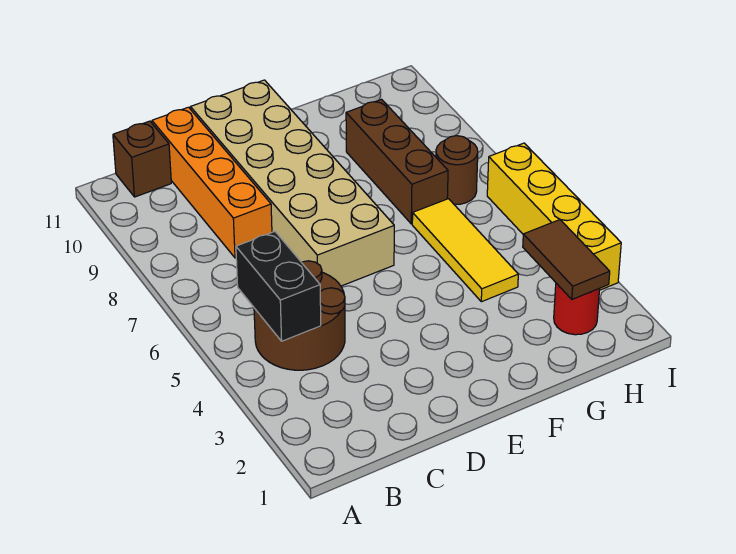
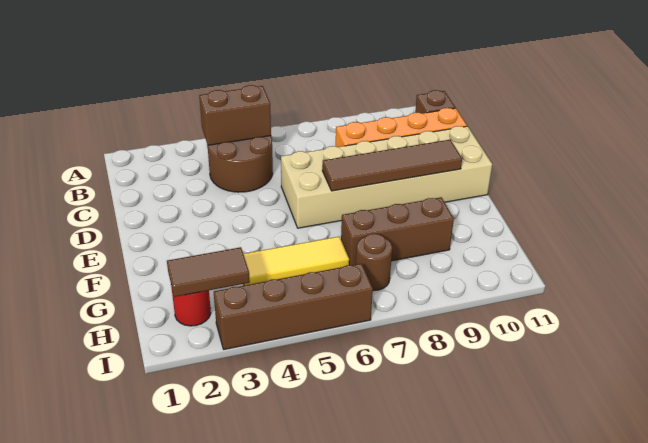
black 1x2 brick [236,232,321,341] -> brown 1x2 brick [199,85,271,145]
none -> brown 1x4 tile [322,140,462,191]
yellow 1x4 brick [487,143,621,290] -> brown 1x4 brick [214,264,373,349]

